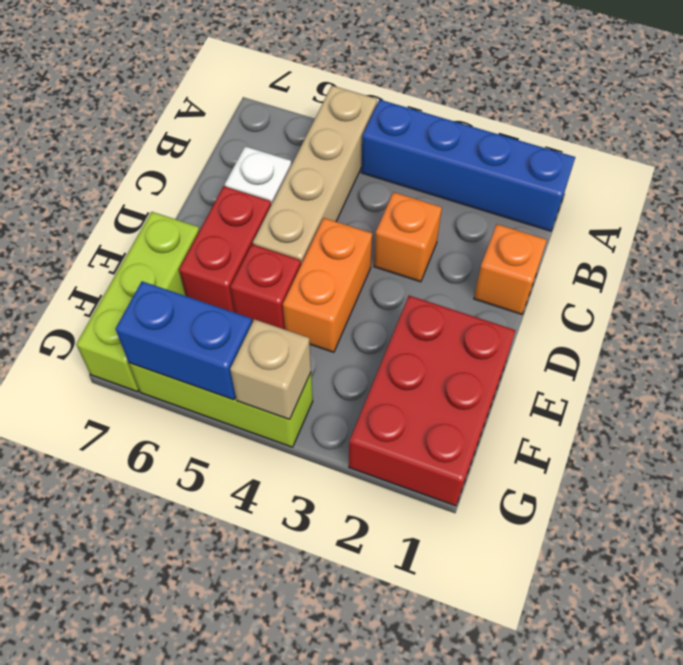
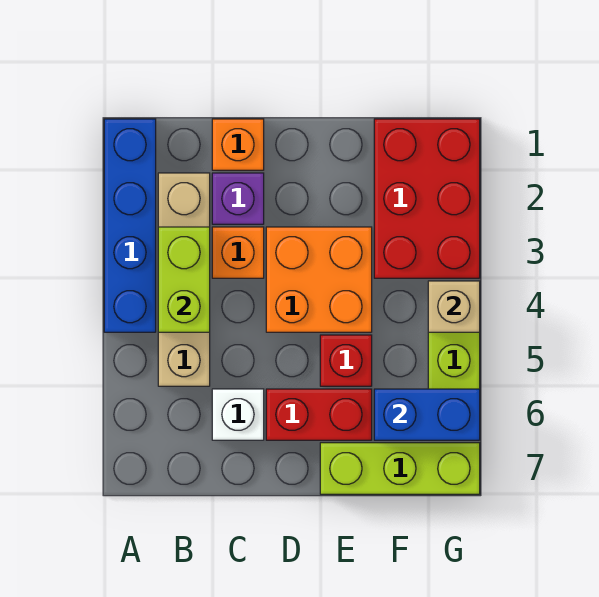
tan 1x4 brick [253,86,377,264] -> tan 1x4 brick turned to [158,173,210,386]
none -> lime 1x2 brick [158,227,210,332]
none -> purple 1x1 brick [212,173,264,224]
orange 1x2 brick [283,218,372,352] -> orange 2x2 brick [266,227,372,332]
red 2x3 brick [349,296,516,506] -> red 2x3 brick turned to [374,119,480,278]
blue 1x2 brick [115,281,252,400] -> blue 1x2 brick turned to [374,389,480,440]

